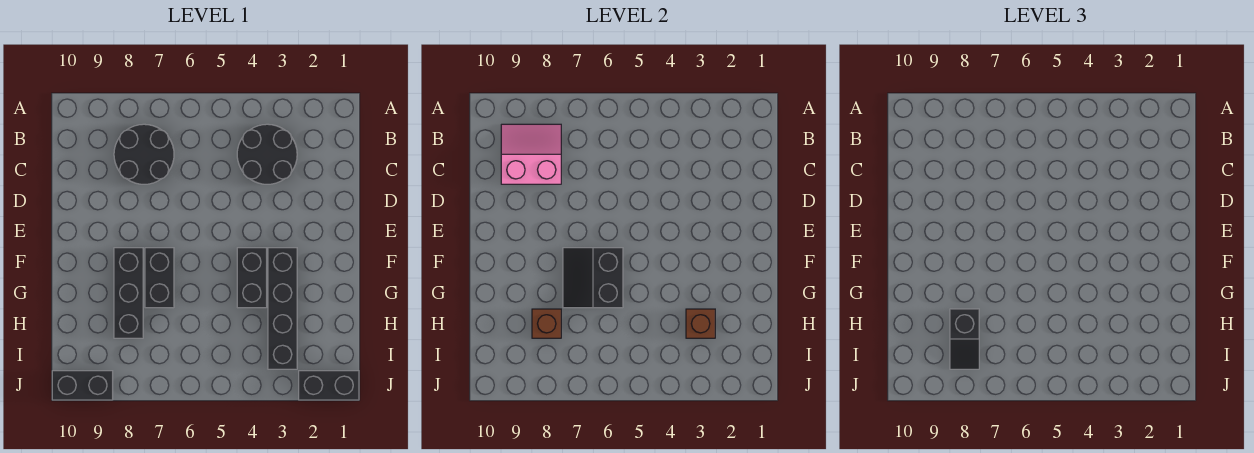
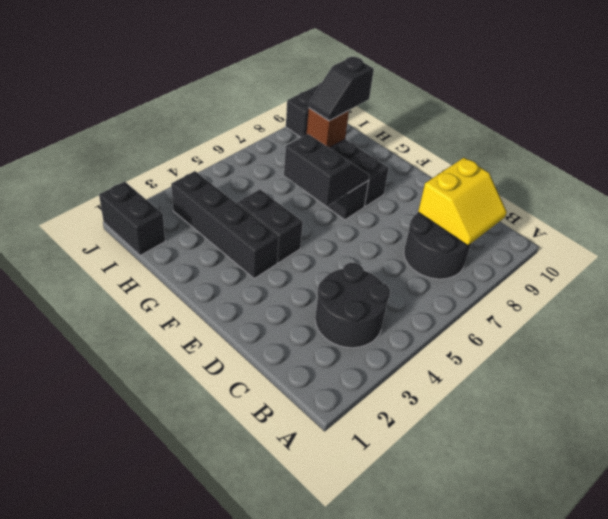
pink 2x2 slope [501,124,561,184] -> yellow 2x2 slope [418,158,507,246]
brown 1x1 brick [686,309,715,338] -> none
black 1x2 slope [950,309,979,369] -> black 1x2 slope turned to [309,57,374,121]
black 1x2 brick [299,371,359,400] -> black 1x2 brick turned to [99,182,165,255]

